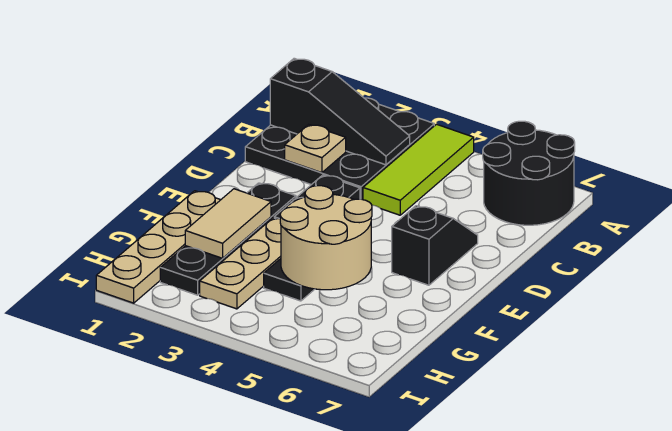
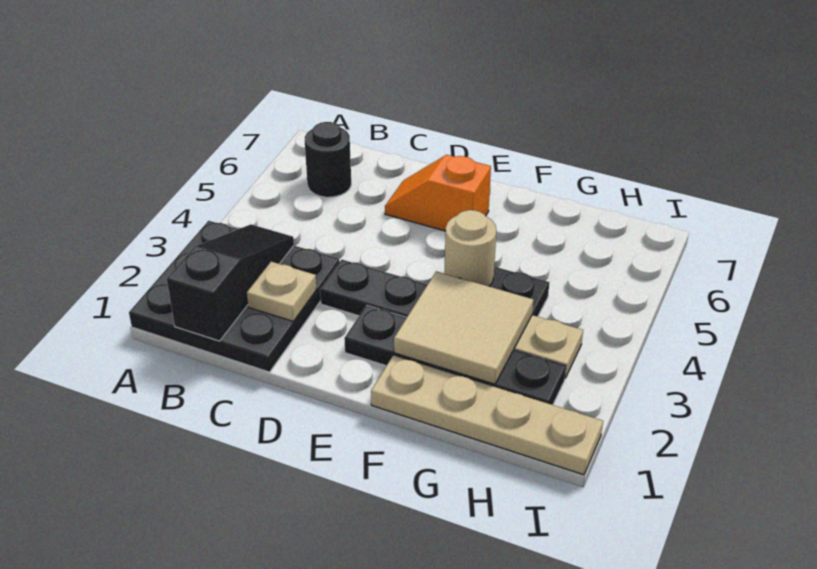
lime 1x3 tile [363,124,474,215] -> none
black 2x2 round brick [483,121,575,225] -> black 1x1 round brick [305,122,351,197]
black 1x2 slope [392,206,478,285] -> orange 1x2 slope [385,155,491,231]
tan 1x2 tile [185,189,271,258] -> tan 2x2 tile [394,271,533,384]
tan 2x2 round brick [280,186,372,290] -> tan 1x1 round brick [444,210,496,286]

